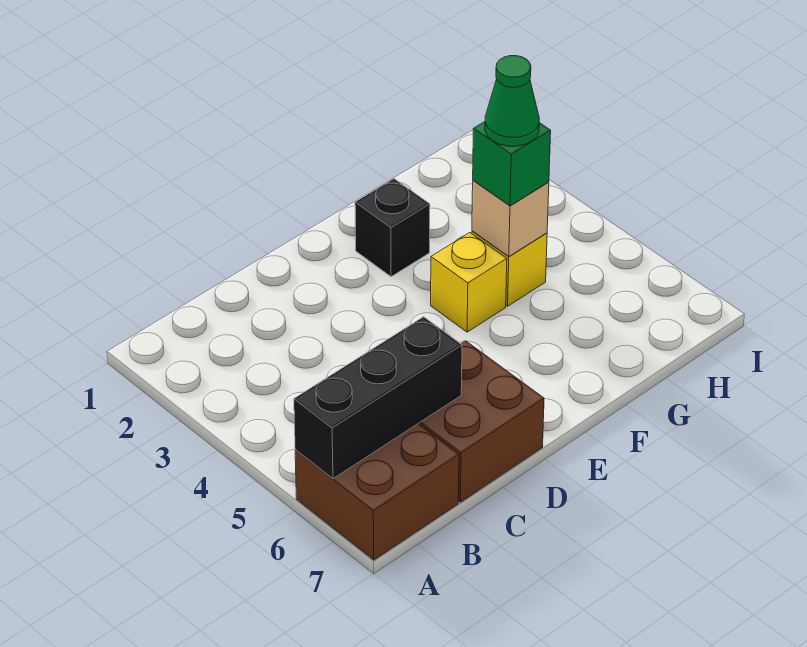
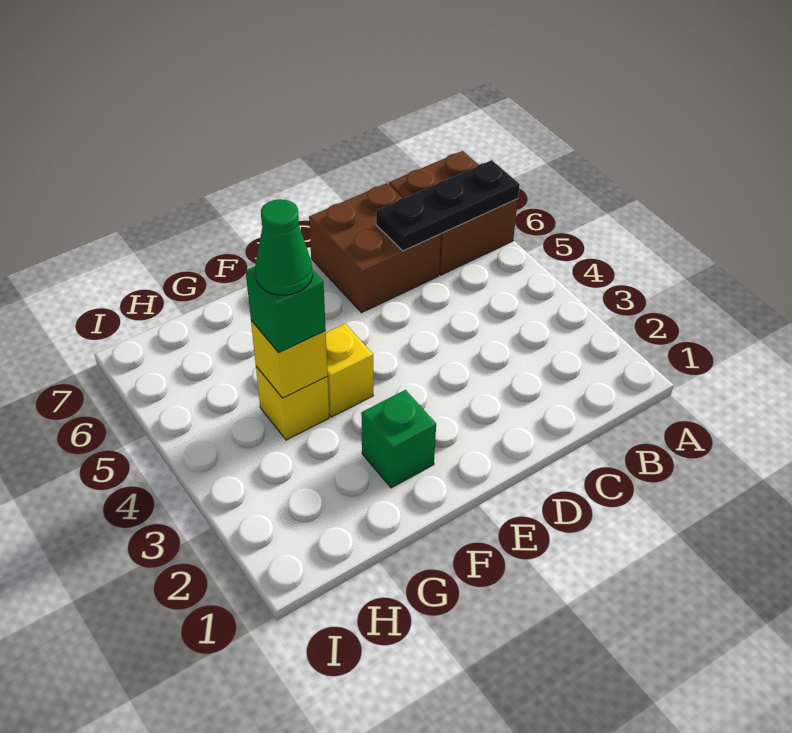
black 1x3 brick [294,317,462,479] -> black 1x3 plate [376,160,520,251]
black 1x1 brick [355,179,430,277] -> green 1x1 brick [361,390,436,488]
tan 1x1 brick [472,180,549,257] -> yellow 1x1 brick [251,321,328,398]

